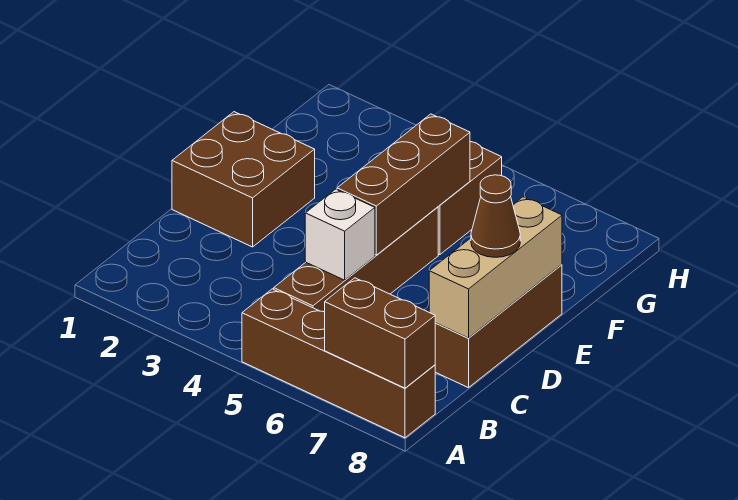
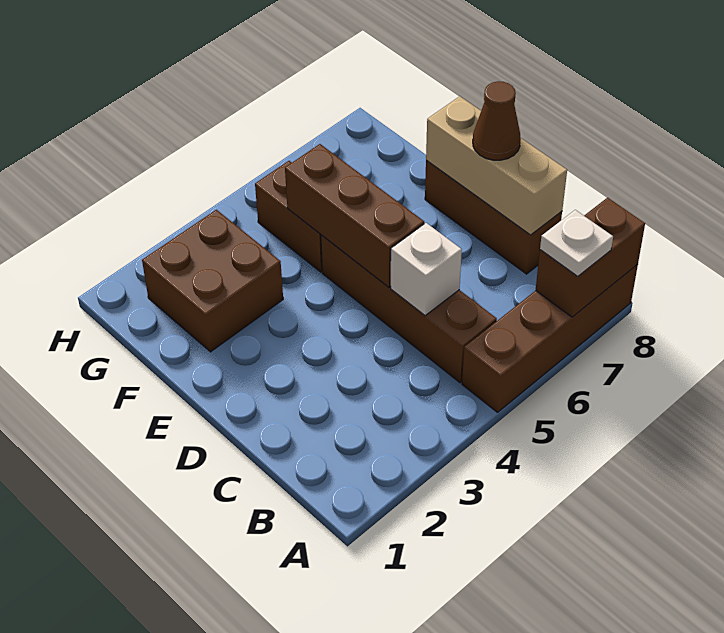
none -> white 1x1 plate [540,210,613,276]
brown 2x2 brick [172,112,315,247] -> brown 2x2 brick moved to [142,210,283,352]

